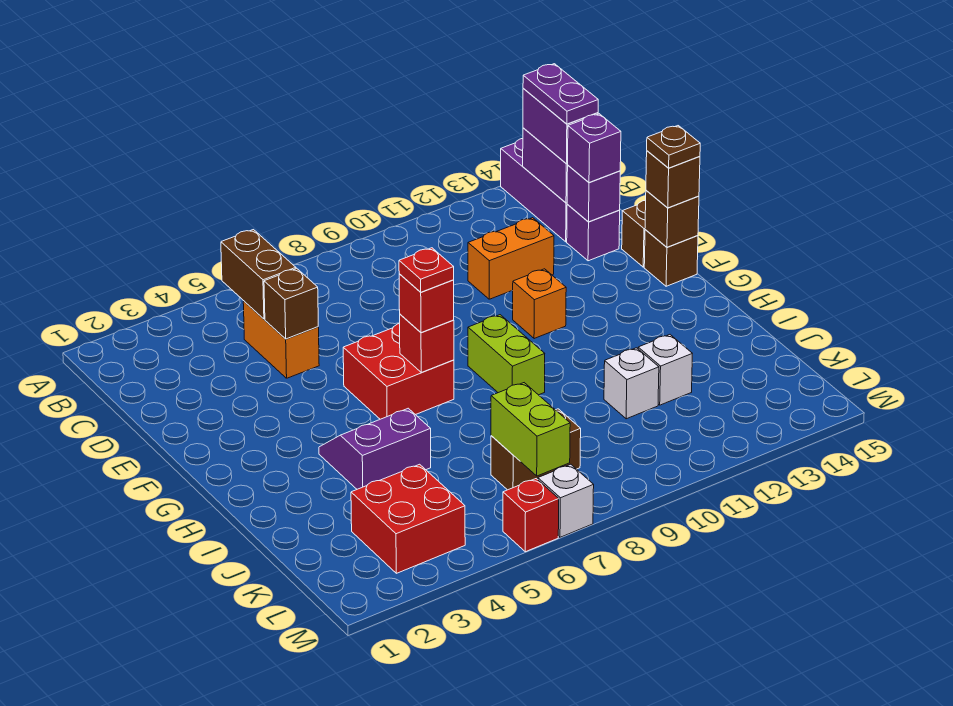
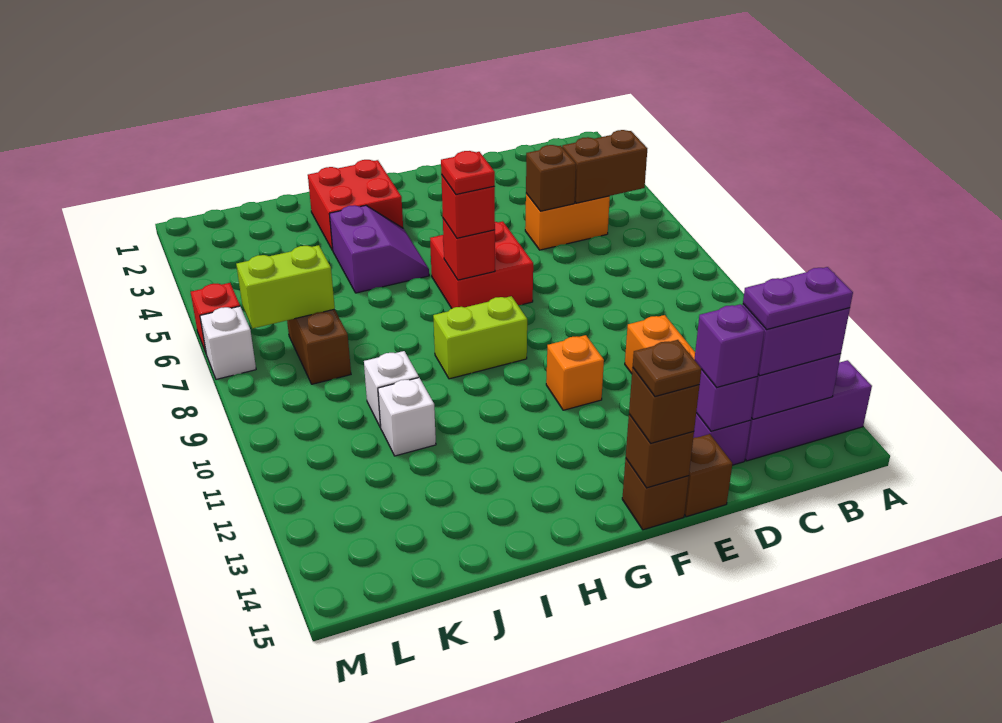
white 1x1 brick [638,335,692,405] -> white 1x1 brick moved to [364,351,419,427]
red 2x2 brick [351,464,465,573] -> red 2x2 brick moved to [308,160,403,250]

